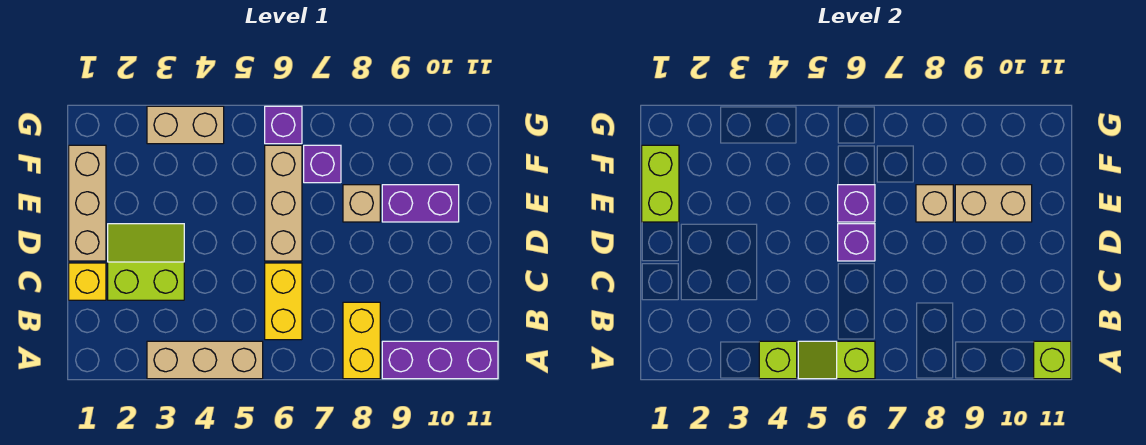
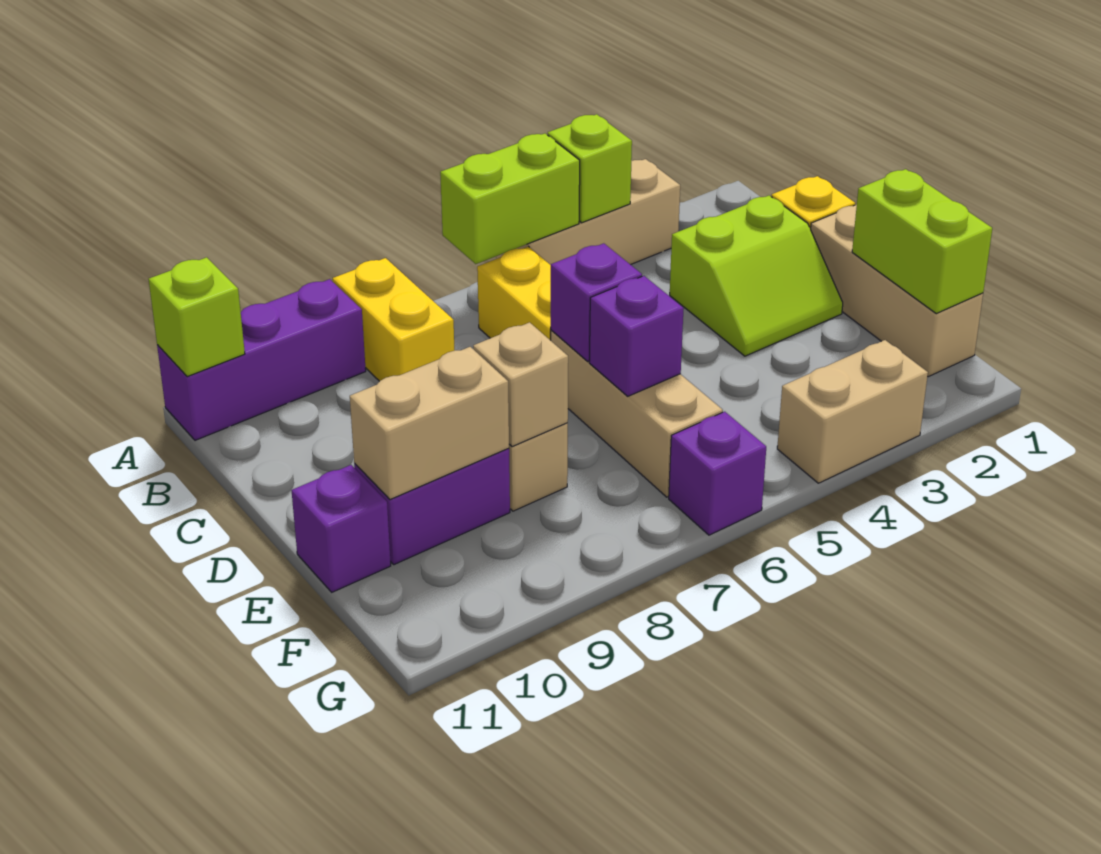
lime 1x2 slope [798,341,875,379] -> lime 1x2 brick [440,133,580,264]
purple 1x1 brick [304,145,341,183] -> purple 1x1 brick moved to [291,465,391,592]

